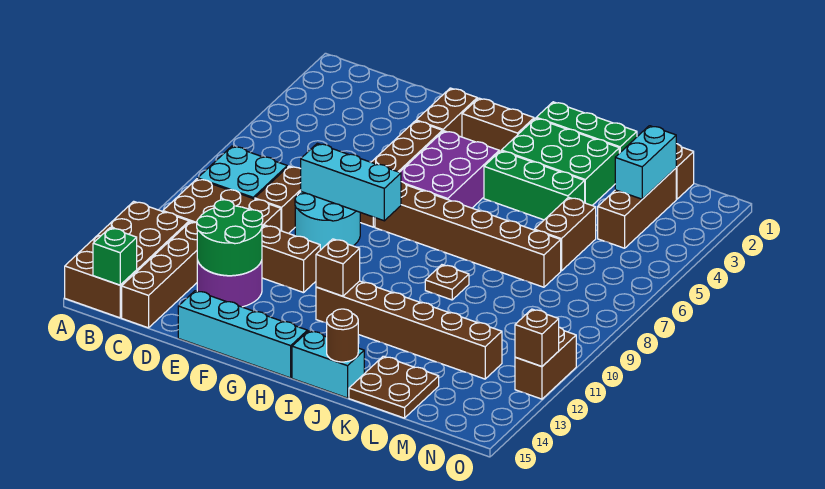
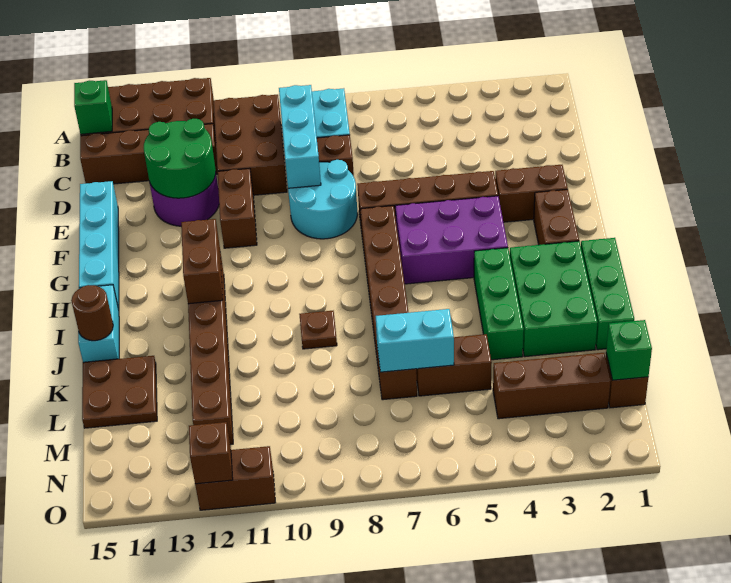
cyan 1x3 brick [301,143,401,221] -> cyan 1x3 brick moved to [279,85,321,188]
brown 1x1 brick [316,239,360,296] -> brown 1x2 brick [181,219,223,304]
none -> green 1x1 brick [606,320,652,380]
cyan 1x2 brick [615,126,676,199] -> cyan 1x2 brick moved to [376,309,454,372]

